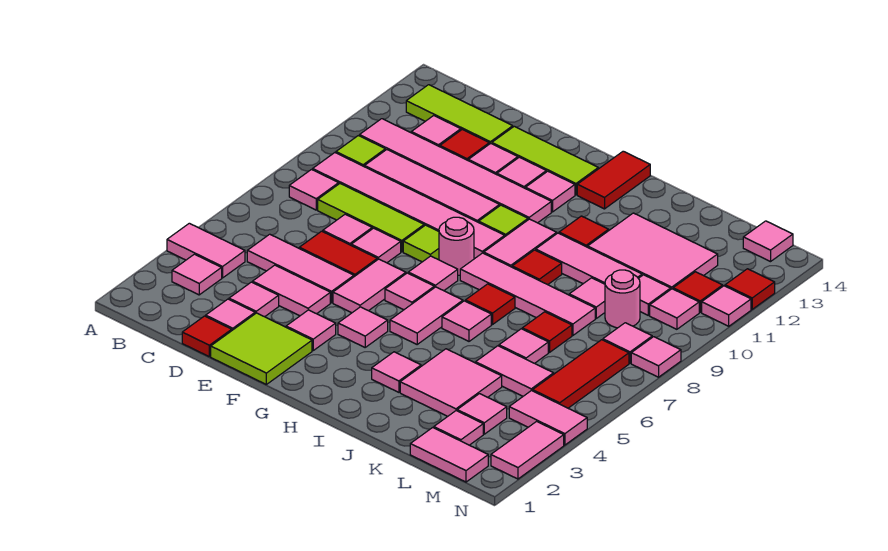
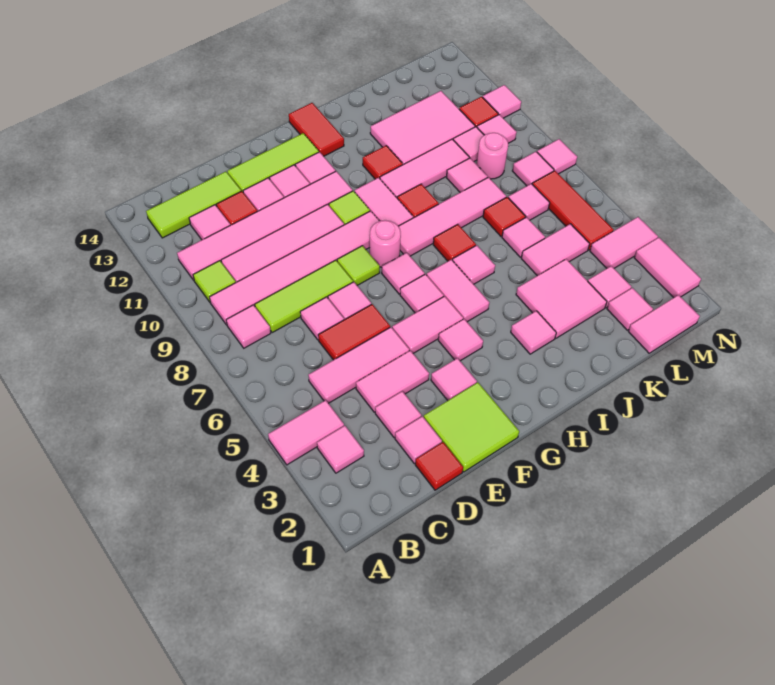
pink 1x2 tile [333,259,406,313] -> pink 1x2 tile turned to [392,296,463,353]
pink 1x1 tile [743,221,793,262] -> pink 1x1 tile moved to [508,184,550,220]
red 1x1 tile [725,269,775,309] -> none

